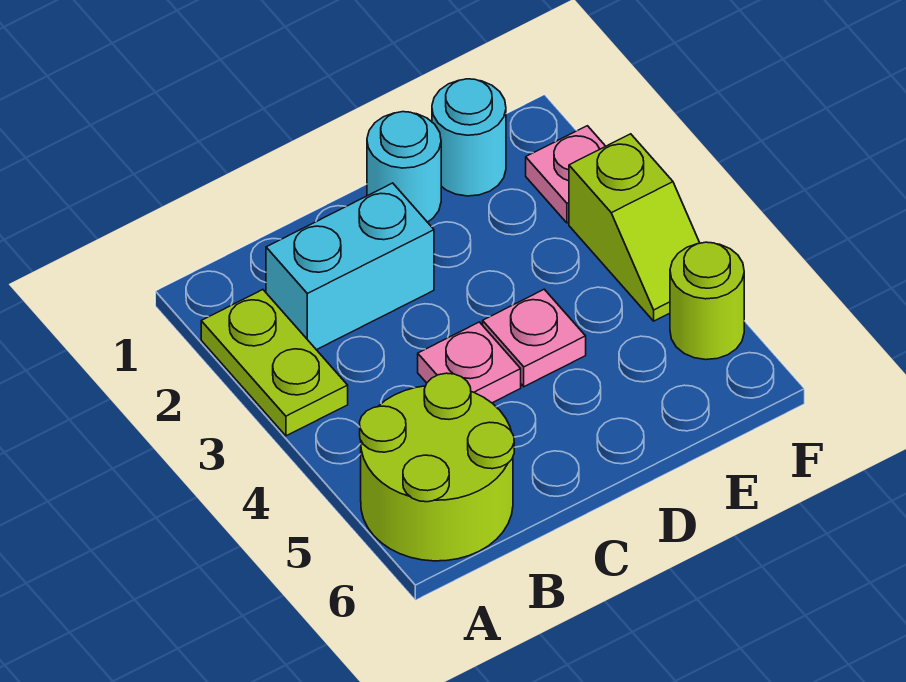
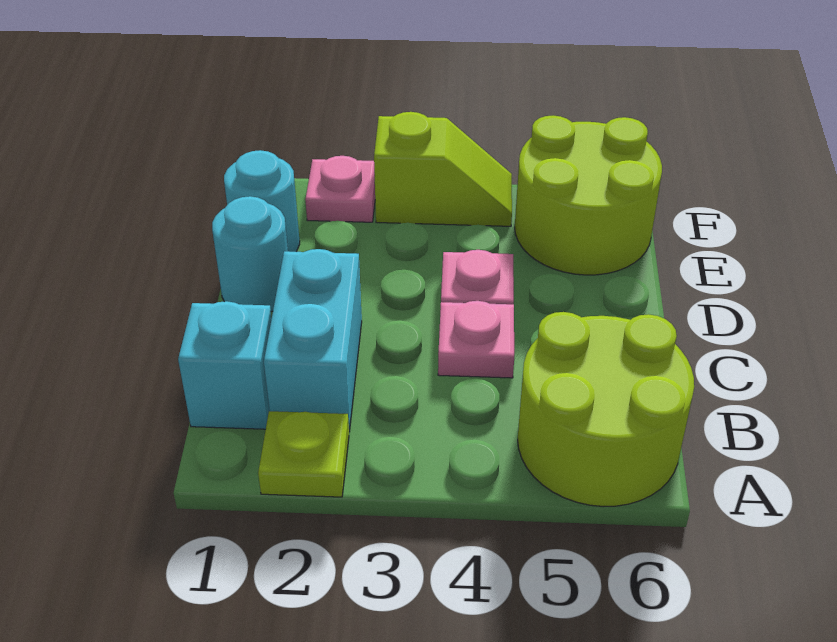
lime 1x2 plate [201,290,348,436] -> lime 1x1 plate [258,411,349,497]
none -> cyan 1x1 brick [178,301,272,429]
lime 1x1 round brick [670,242,744,360] -> lime 2x2 round brick [515,115,662,275]

